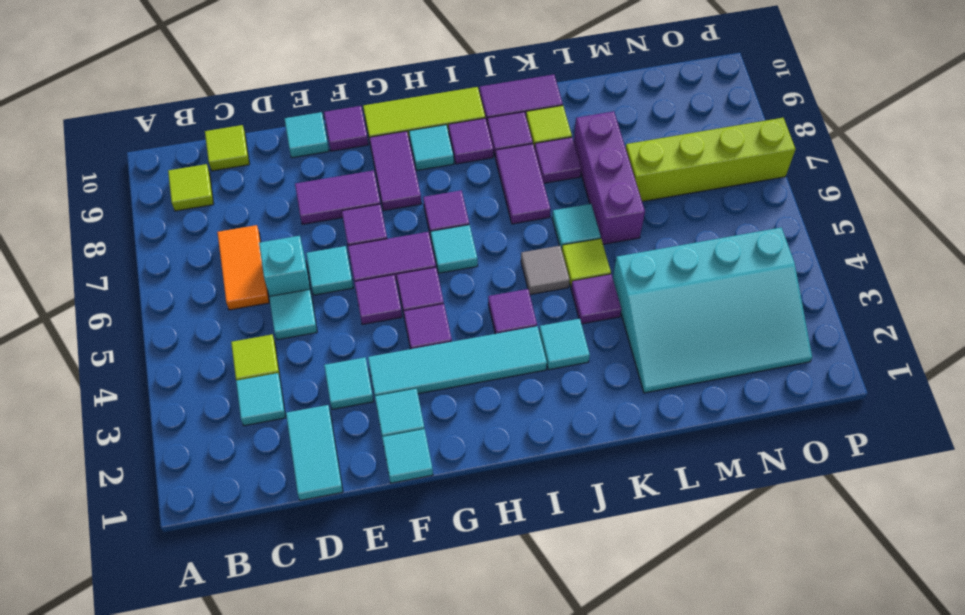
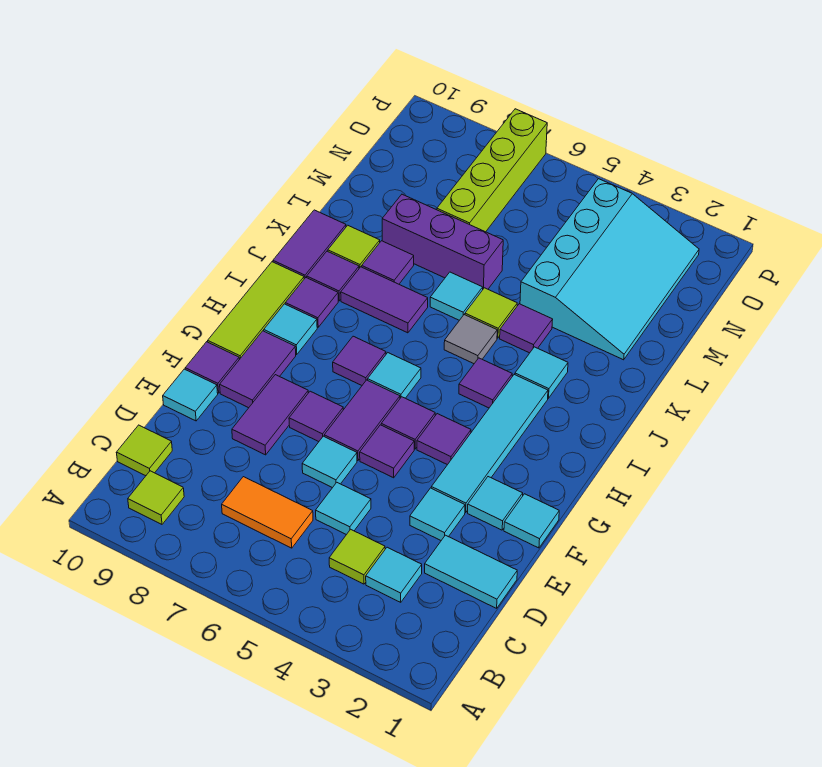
cyan 1x1 brick [259,236,311,296] -> none
purple 1x2 tile [369,131,422,211] -> purple 1x2 tile turned to [220,331,296,408]

